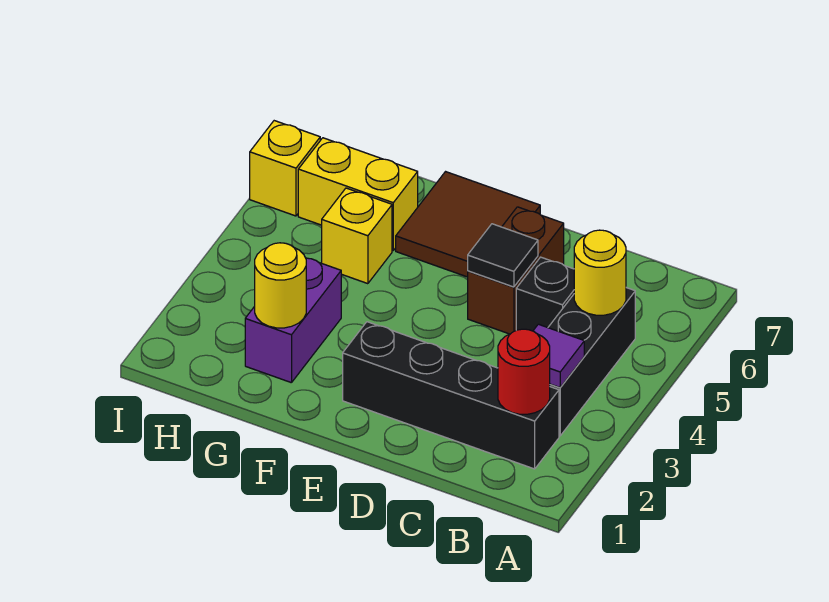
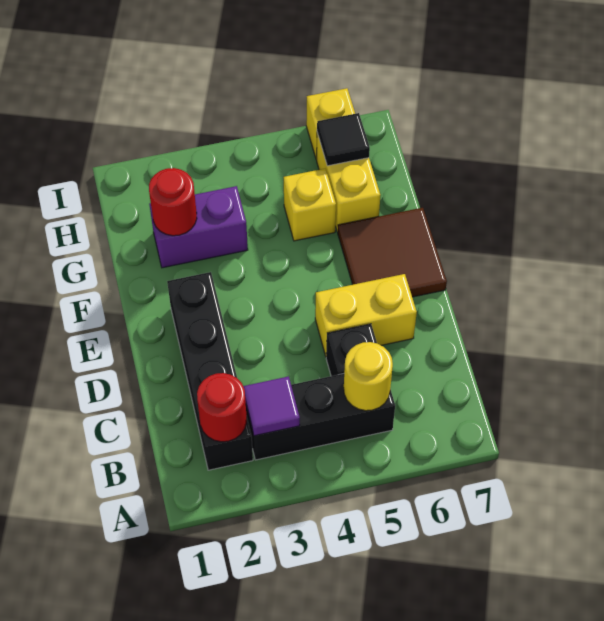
brown 1x2 brick [468,207,564,334] -> yellow 1x2 brick [315,274,417,356]
black 1x1 tile [468,224,538,287] -> black 1x1 tile moved to [317,113,370,166]
yellow 1x1 round brick [255,243,306,328] -> red 1x1 round brick [149,168,197,236]

